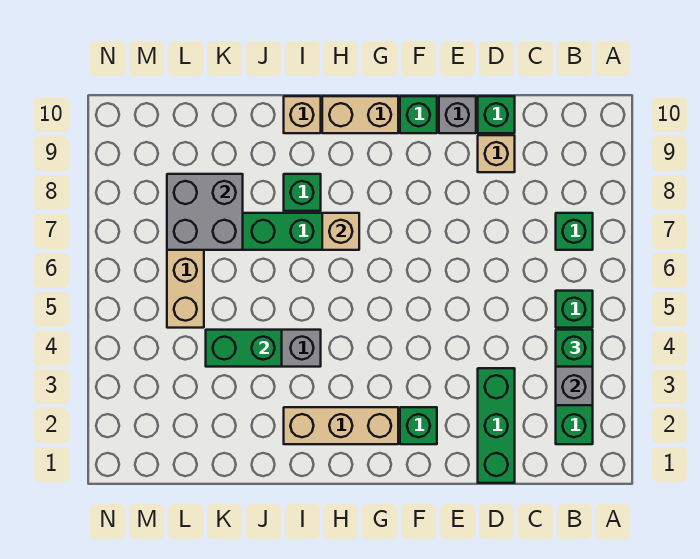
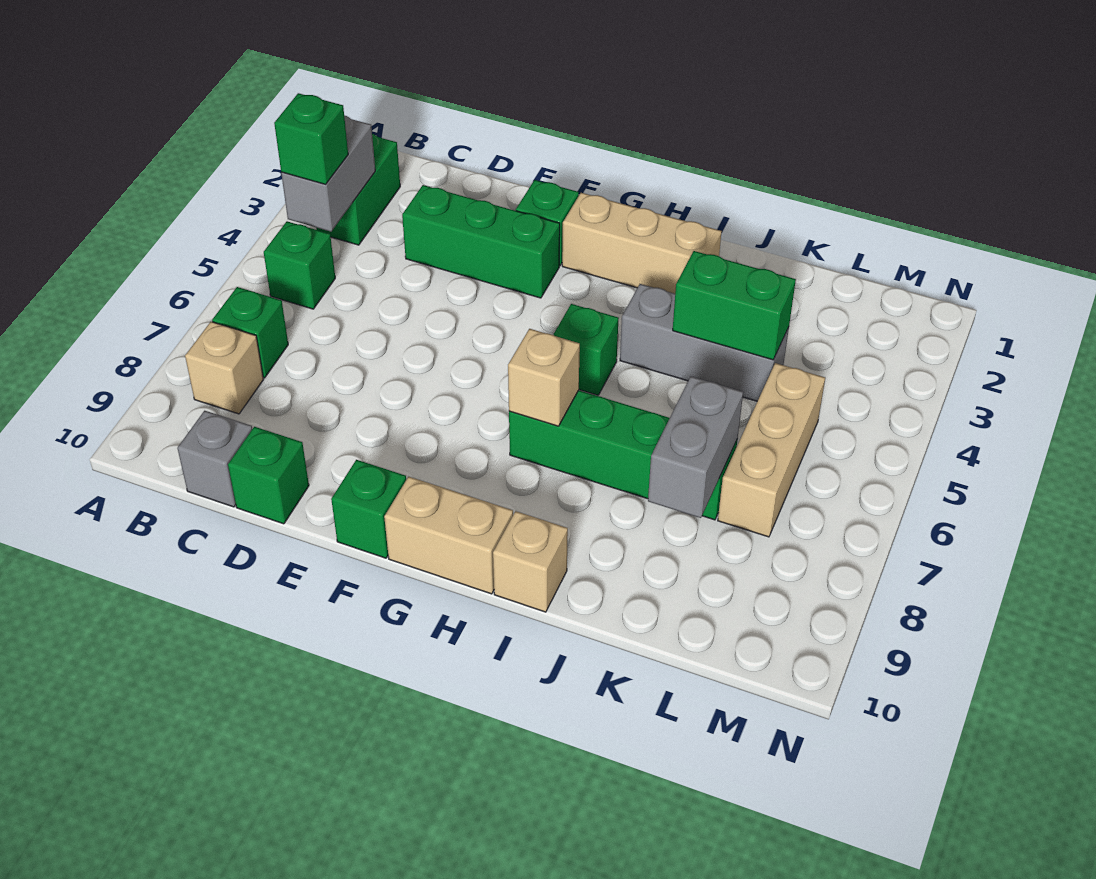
green 1x3 brick [478,368,515,483] -> green 1x3 brick turned to [402,185,560,298]
tan 1x1 brick [478,135,515,172] -> tan 1x1 brick moved to [185,322,264,414]
grey 1x1 brick [439,96,476,133] -> grey 1x1 brick moved to [177,411,252,507]
green 1x1 brick [284,174,321,211] -> green 1x1 brick moved to [553,304,619,395]
grey 2x2 brick [167,174,243,250] -> grey 1x2 brick [648,376,743,518]

